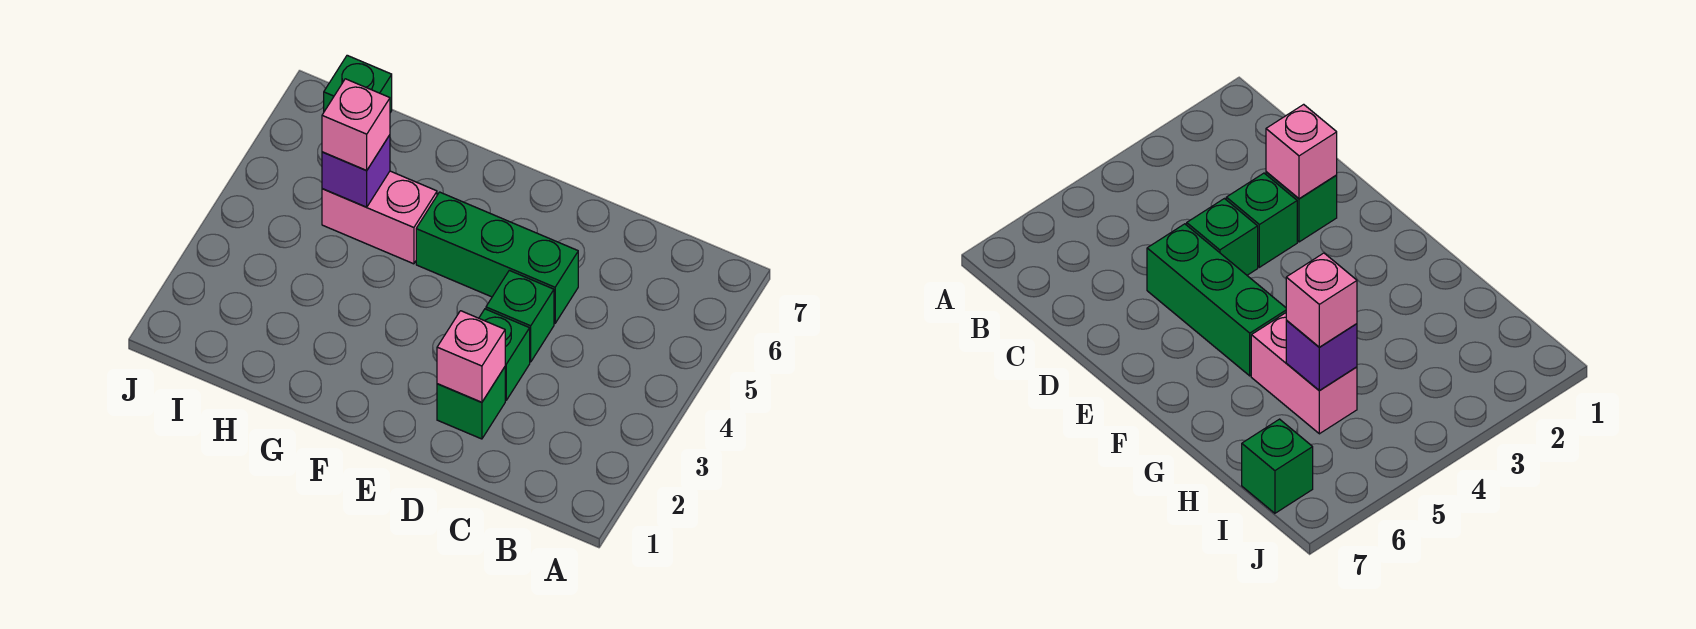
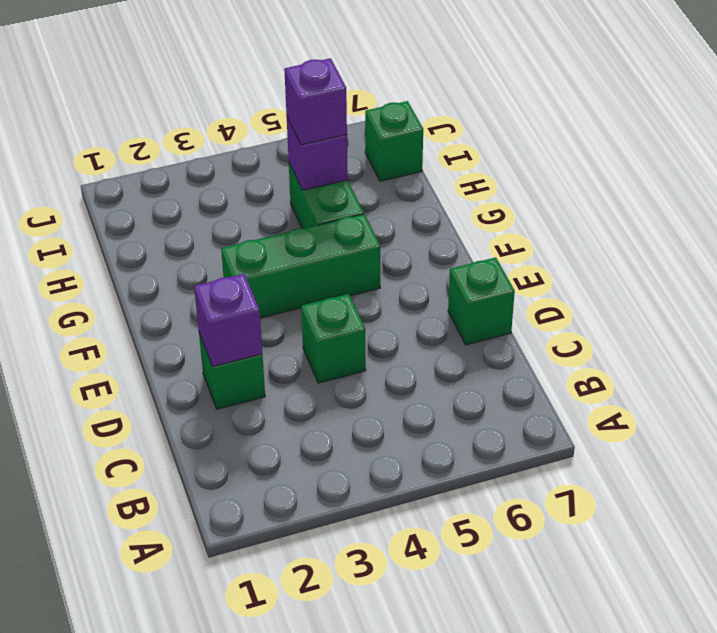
pink 1x1 brick [437,311,505,402] -> purple 1x1 brick [194,274,262,367]
green 1x1 brick [479,309,530,400] -> green 1x1 brick moved to [448,257,515,345]
green 1x3 brick [416,192,578,323] -> green 1x3 brick turned to [221,214,380,318]
pink 1x2 brick [322,171,437,264] -> green 1x2 brick [289,163,364,228]
pink 1x1 brick [322,79,390,170] -> purple 1x1 brick [284,58,347,145]

